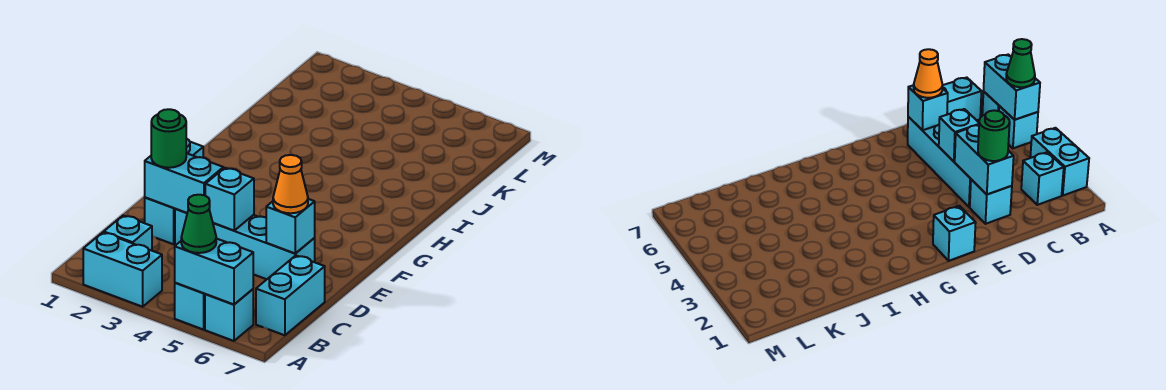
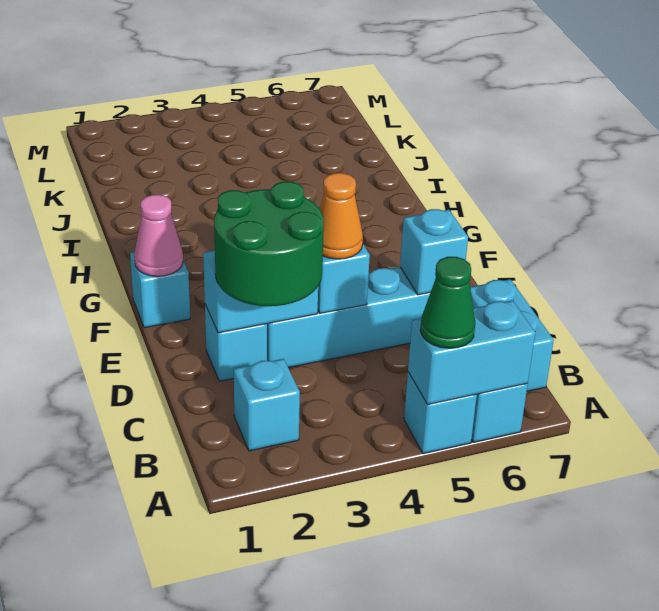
cyan 1x2 brick [83,232,162,307] -> none
green 1x1 round brick [151,109,186,168] -> green 2x2 round brick [214,182,324,306]
orange 1x1 cone [273,155,308,213] -> orange 1x1 cone moved to [320,173,363,259]
none -> pink 1x1 cone [134,195,183,276]

